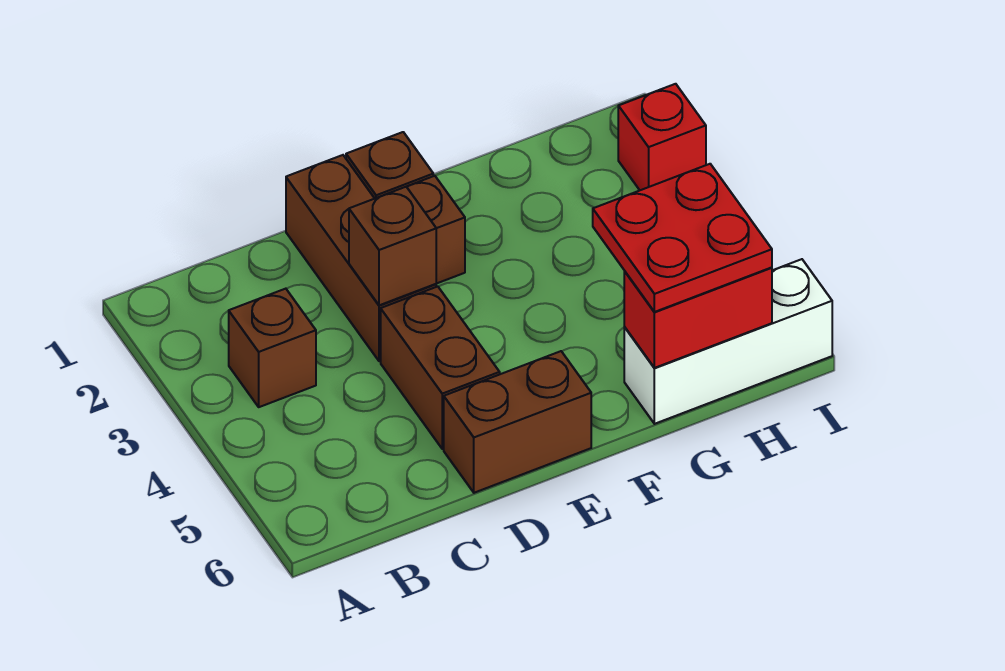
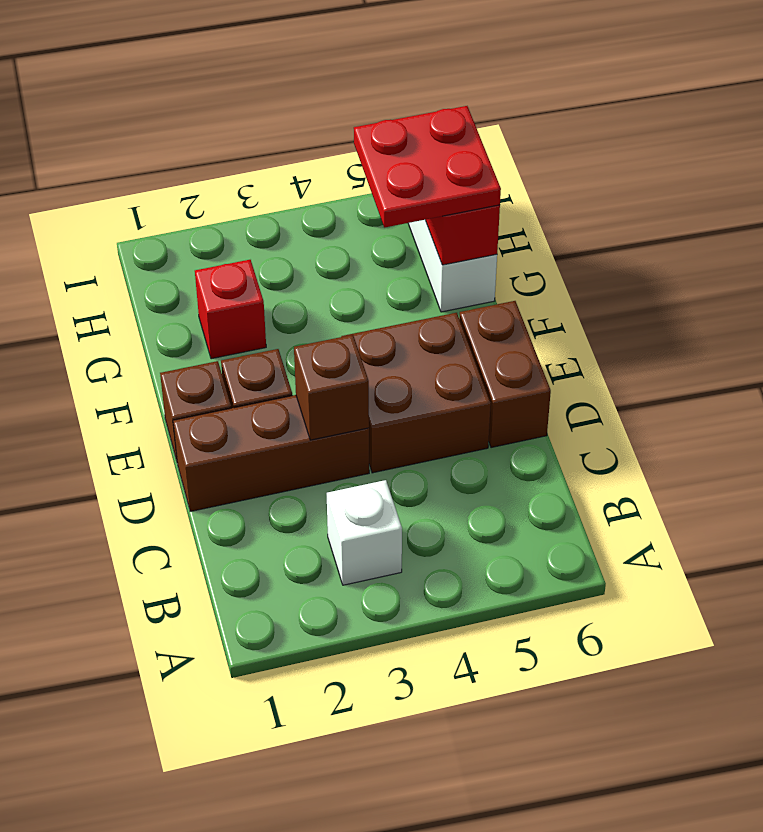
brown 1x1 brick [229,289,316,407] -> white 1x1 brick [327,480,402,585]
brown 1x2 brick [381,286,500,449] -> brown 2x2 brick [341,313,491,473]
red 1x1 brick [618,84,706,190] -> red 1x1 brick moved to [195,260,266,359]

